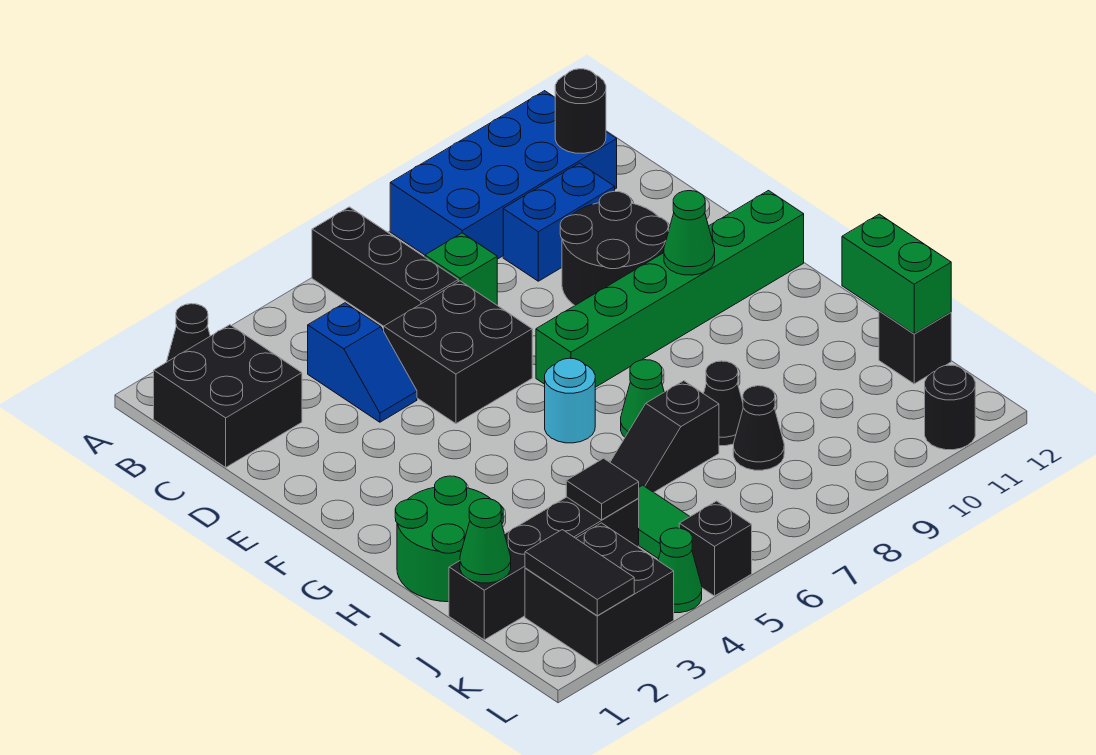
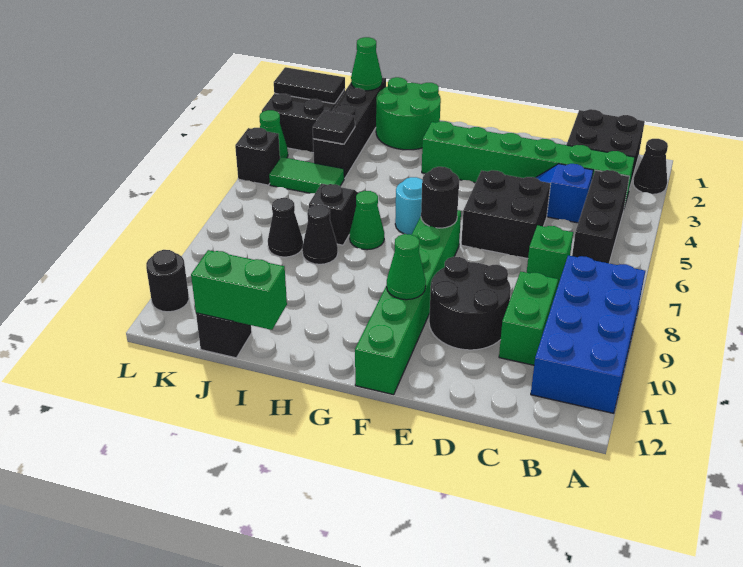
black 1x3 brick [312,207,458,326] -> black 1x3 brick turned to [572,170,629,263]
none -> green 1x6 brick [422,121,635,207]
black 1x1 round brick [555,69,606,153] -> black 1x1 round brick moved to [421,167,459,228]
blue 1x2 brick [503,163,615,281] -> green 1x2 brick [499,272,558,365]

